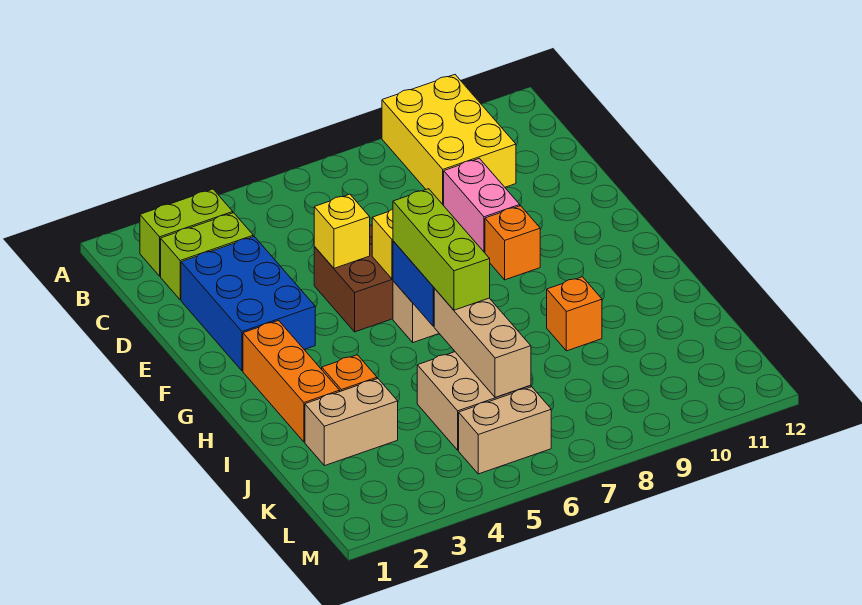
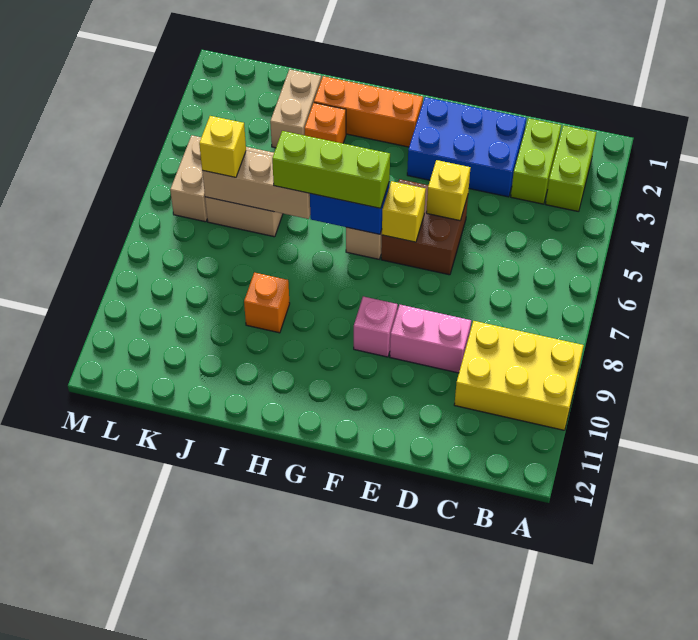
orange 1x1 brick [485,206,540,280] -> pink 1x1 brick [354,296,398,357]
none -> yellow 1x1 brick [199,116,246,177]

